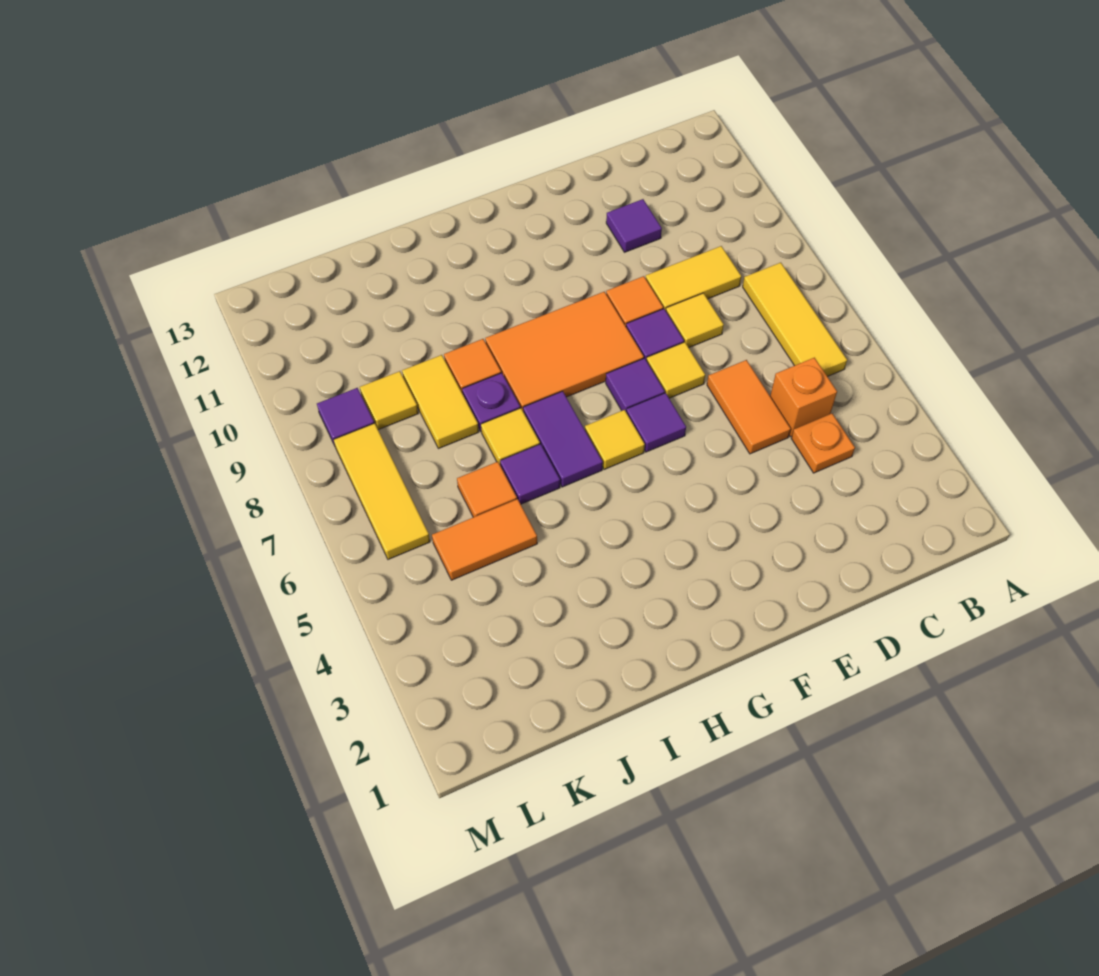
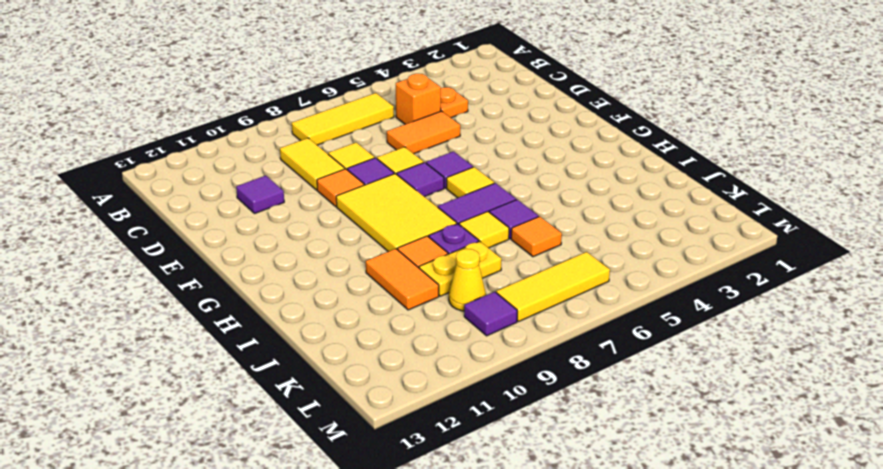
orange 2x3 tile [485,292,644,410] -> yellow 2x3 tile [336,174,457,252]
orange 1x2 tile [432,499,537,580] -> orange 1x2 tile moved to [366,249,439,310]
yellow 1x2 tile [402,355,479,449] -> yellow 1x2 plate [419,241,501,296]
yellow 1x1 tile [360,371,418,430] -> yellow 1x1 cone [449,249,486,311]

